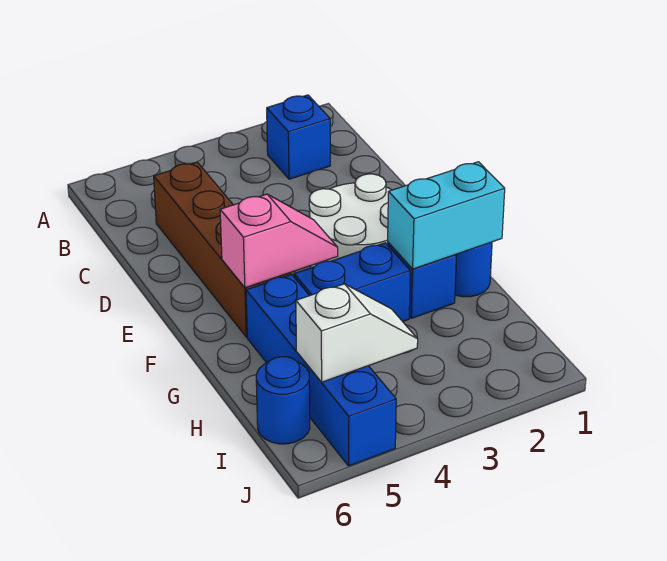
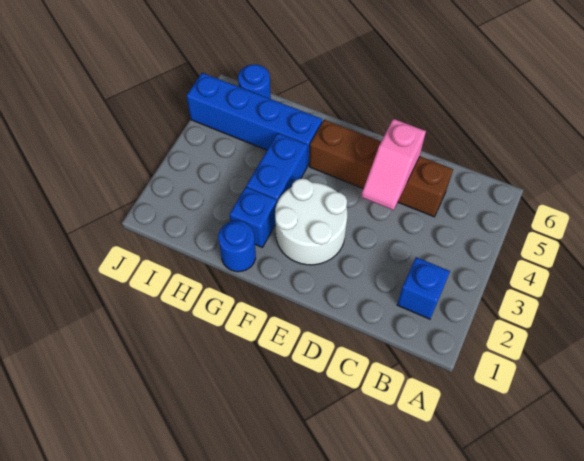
pink 1x2 slope [220,194,338,288] -> pink 1x2 slope moved to [361,119,426,210]
cyan 1x2 brick [388,162,505,269] -> none
white 1x2 slope [296,284,418,382] -> none

